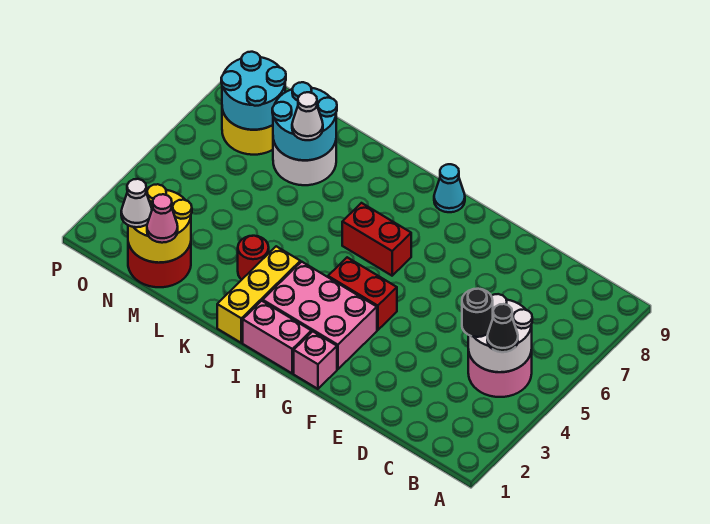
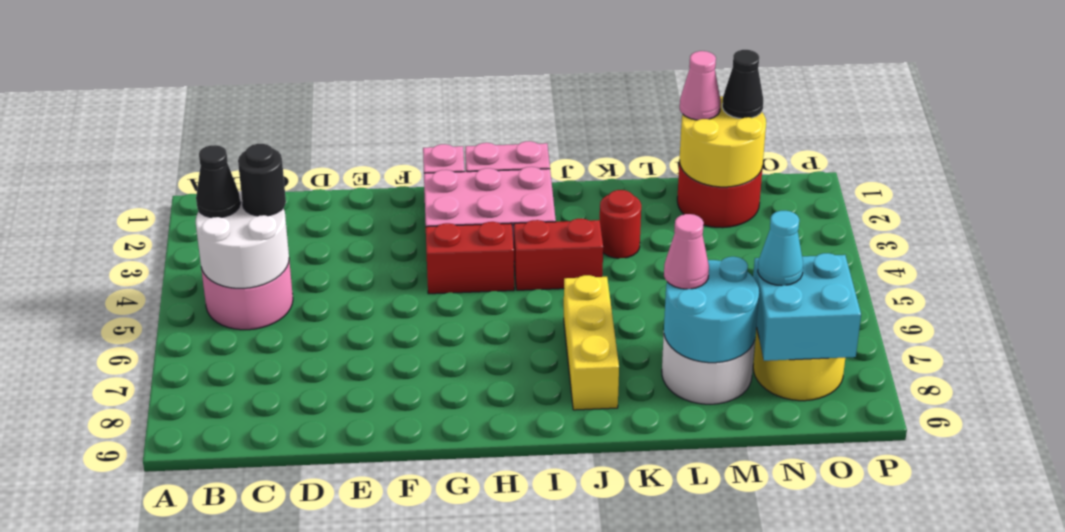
red 1x2 brick [342,203,411,276] -> red 1x2 brick moved to [514,219,603,290]
cyan 1x1 cone [434,164,465,212] -> cyan 1x1 cone moved to [758,211,803,286]
yellow 1x3 brick [217,246,300,343] -> yellow 1x3 brick moved to [564,275,619,410]
white 1x1 cone [292,92,323,140] -> pink 1x1 cone [664,214,709,289]
white 1x1 cone [121,179,152,227] -> black 1x1 cone [722,50,763,118]
cyan 2x2 round brick [221,52,286,130] -> cyan 2x2 brick [753,253,861,361]

